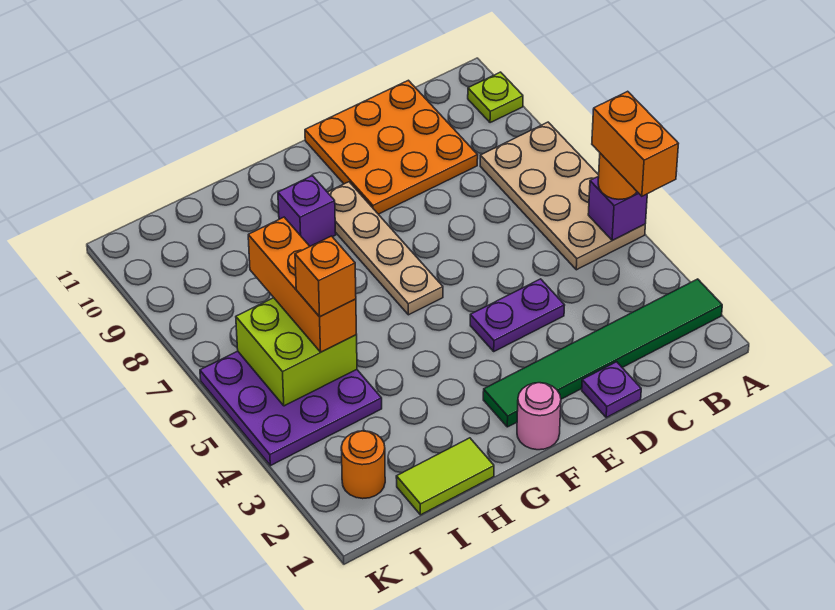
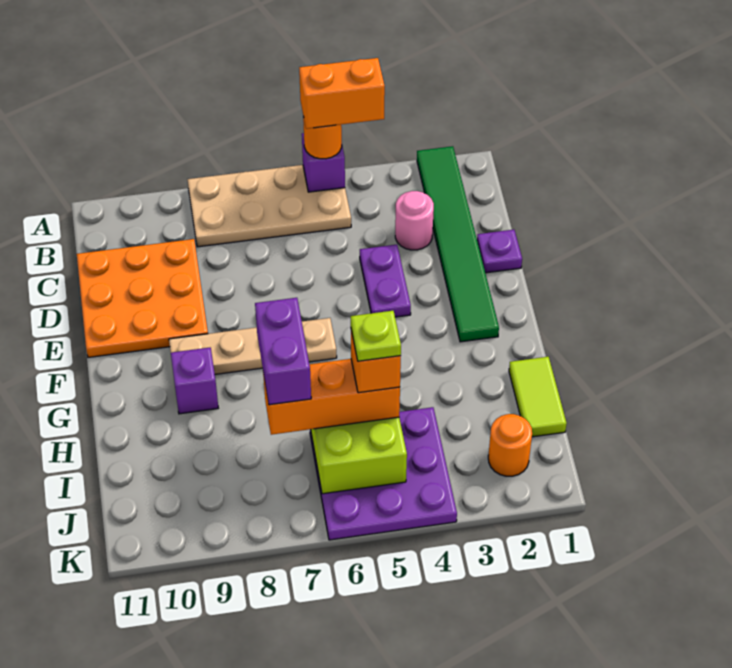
lime 1x1 plate [468,72,523,123] -> lime 1x1 plate moved to [351,311,401,361]
pink 1x1 round brick [517,383,561,450] -> pink 1x1 round brick moved to [395,191,434,250]
none -> purple 1x2 brick [255,298,311,405]

